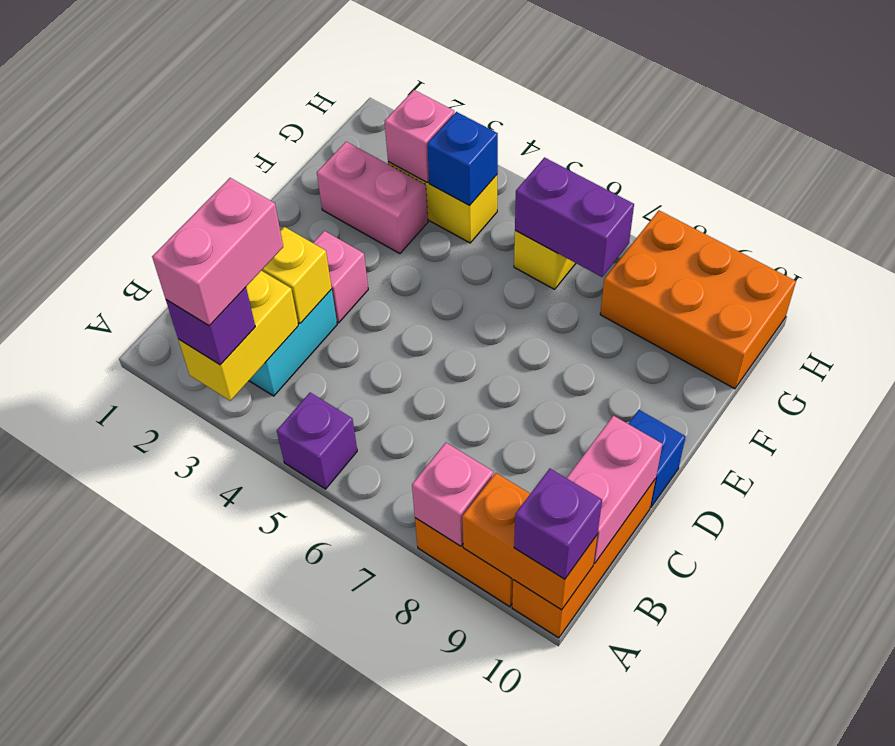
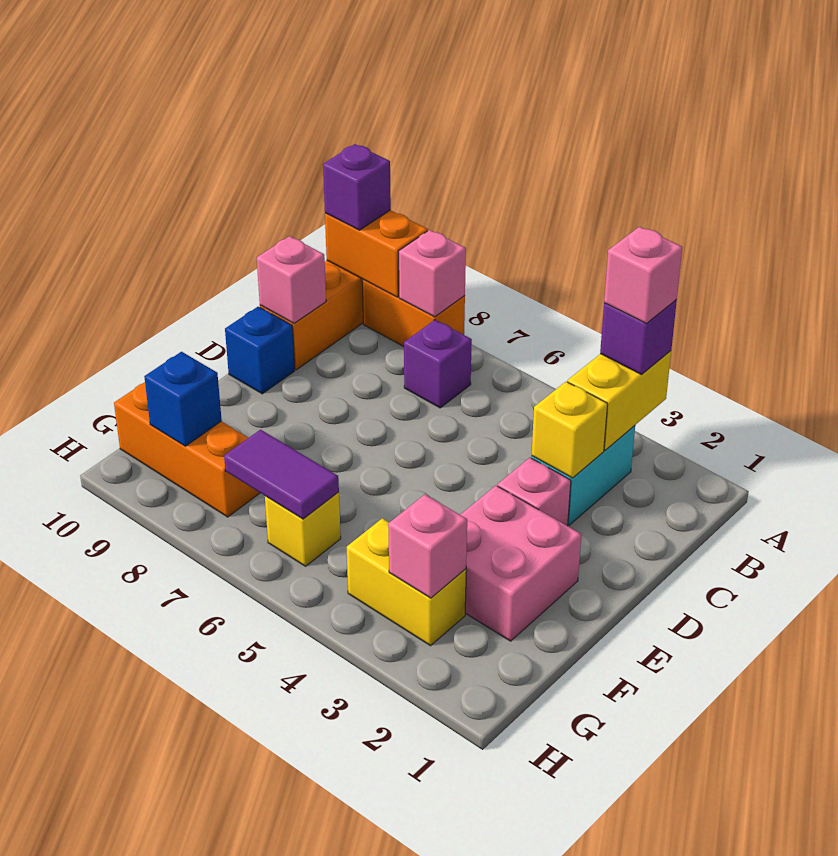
pink 1x2 brick [152,178,283,326] -> pink 1x1 brick [604,227,682,323]
purple 1x1 brick [277,393,357,489] -> purple 1x1 brick moved to [404,320,472,408]
pink 1x2 brick [567,416,662,563] -> pink 1x1 brick [257,236,326,323]
pink 1x2 brick [317,142,428,254] -> pink 2x2 brick [460,486,581,641]
blue 1x1 brick [427,112,498,206] -> blue 1x1 brick moved to [144,352,222,446]
purple 1x2 brick [515,158,634,277] -> purple 1x2 tile [224,430,339,519]
orange 2x3 brick [600,211,796,389] -> orange 1x3 brick [114,382,260,517]

